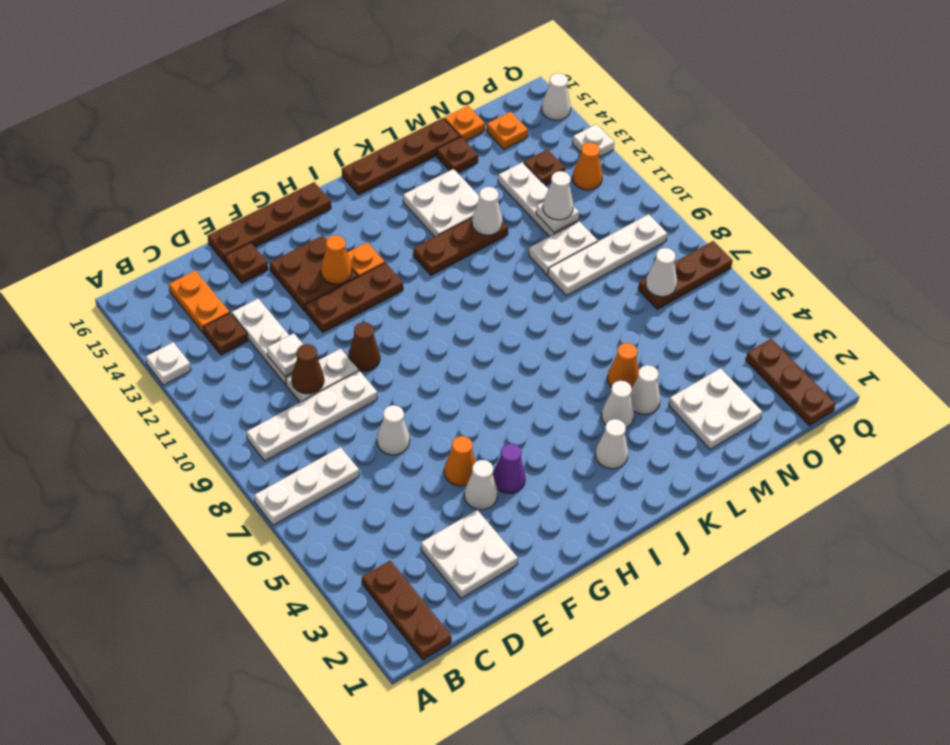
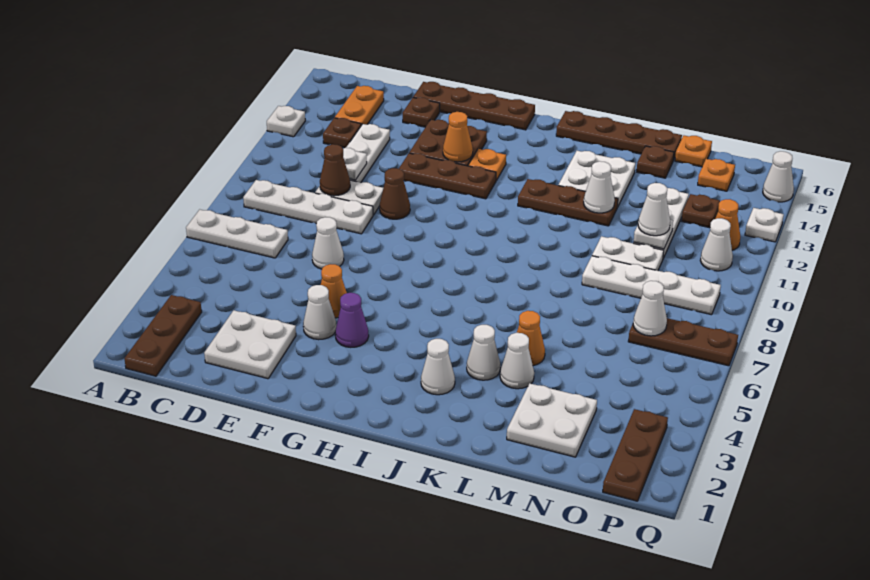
none -> white 1x1 cone [700,218,733,271]

